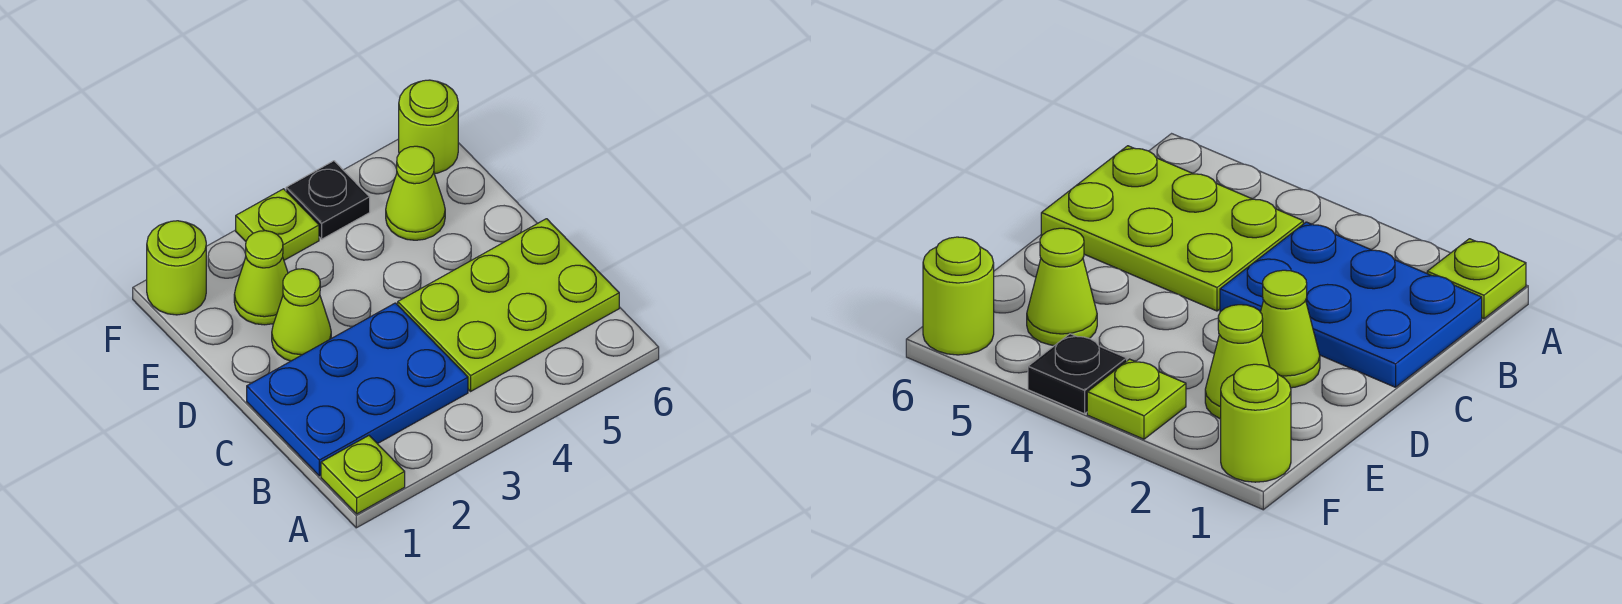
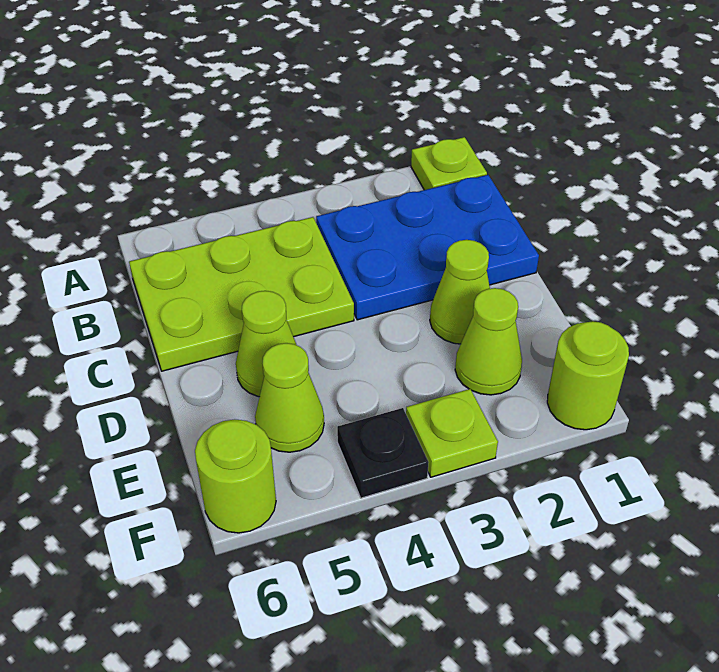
none -> lime 1x1 cone [236,291,296,397]

